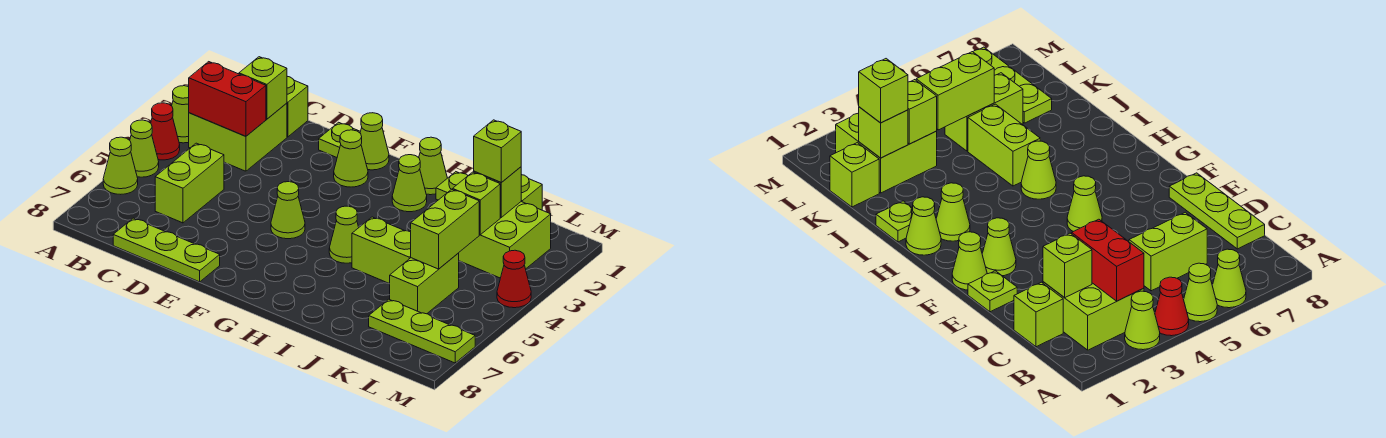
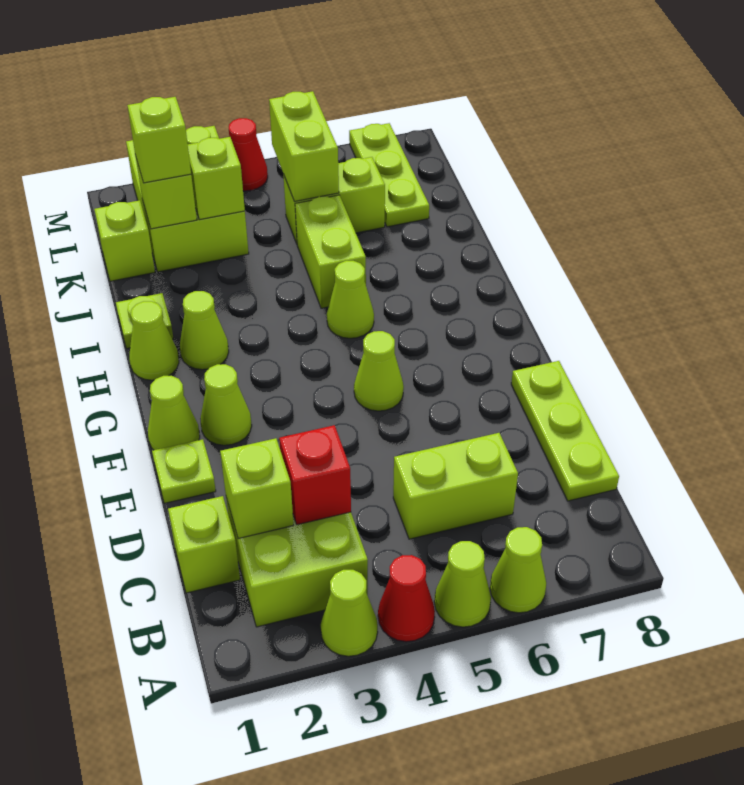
red 1x2 brick [189,62,266,136] -> red 1x1 brick [279,425,351,525]
lime 2x2 brick [459,202,551,278] -> lime 2x3 brick [126,126,249,272]
lime 1x2 brick [411,189,479,269] -> lime 1x2 brick turned to [269,91,339,201]

